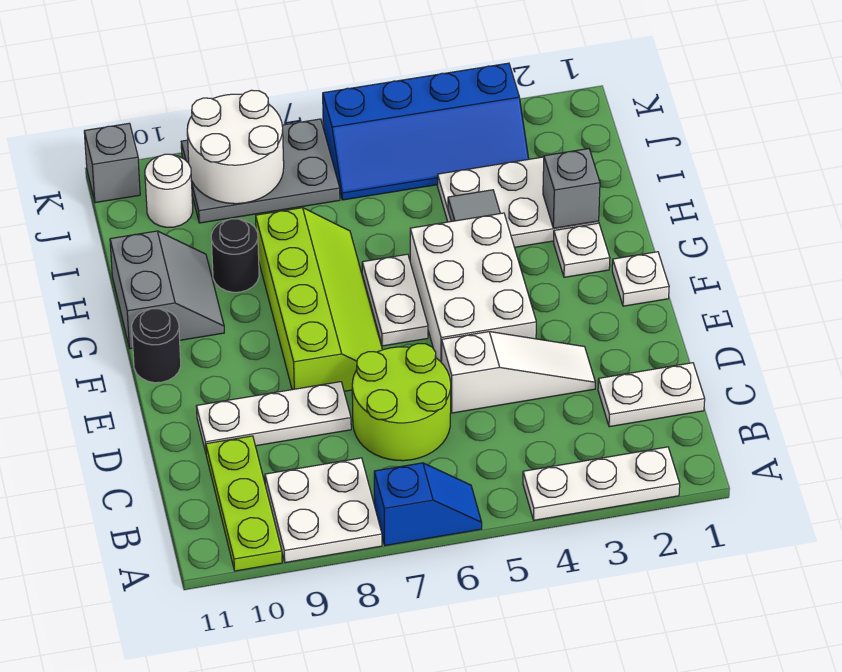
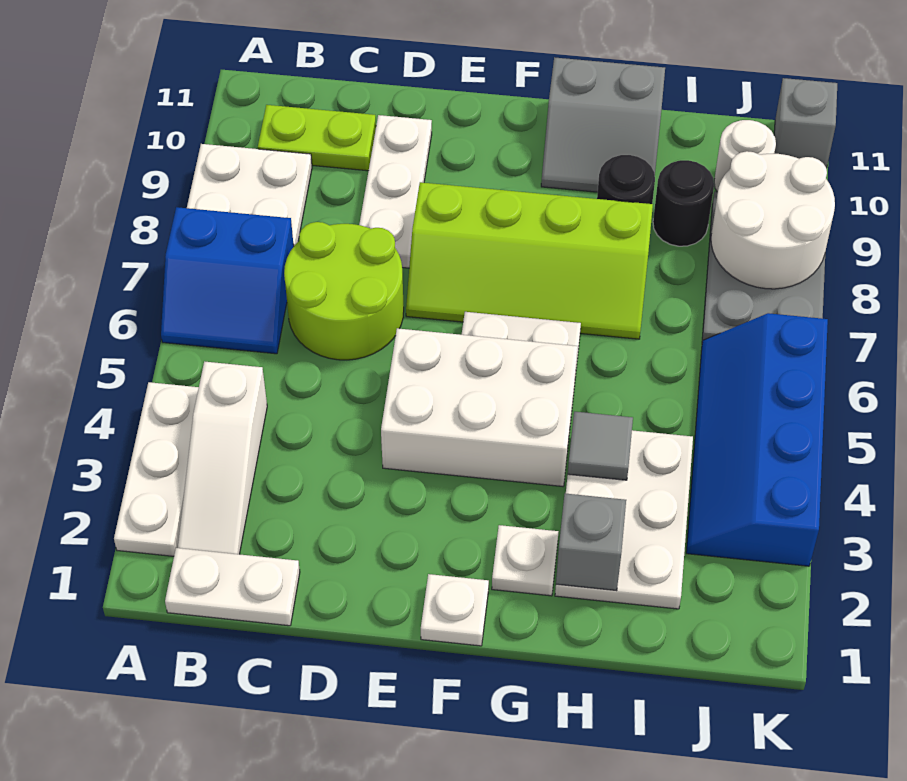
blue 1x2 slope [374,463,482,546] -> blue 2x2 slope [161,207,294,354]
lime 1x3 plate [206,436,282,571] -> lime 1x2 plate [258,105,376,171]
white 1x2 plate [598,363,705,427] -> white 1x2 plate turned to [165,548,300,626]
white 1x3 slope [441,332,595,413] -> white 1x3 slope moved to [178,361,267,554]
black 1x1 round brick [132,309,181,383] -> black 1x1 round brick moved to [653,160,714,246]

